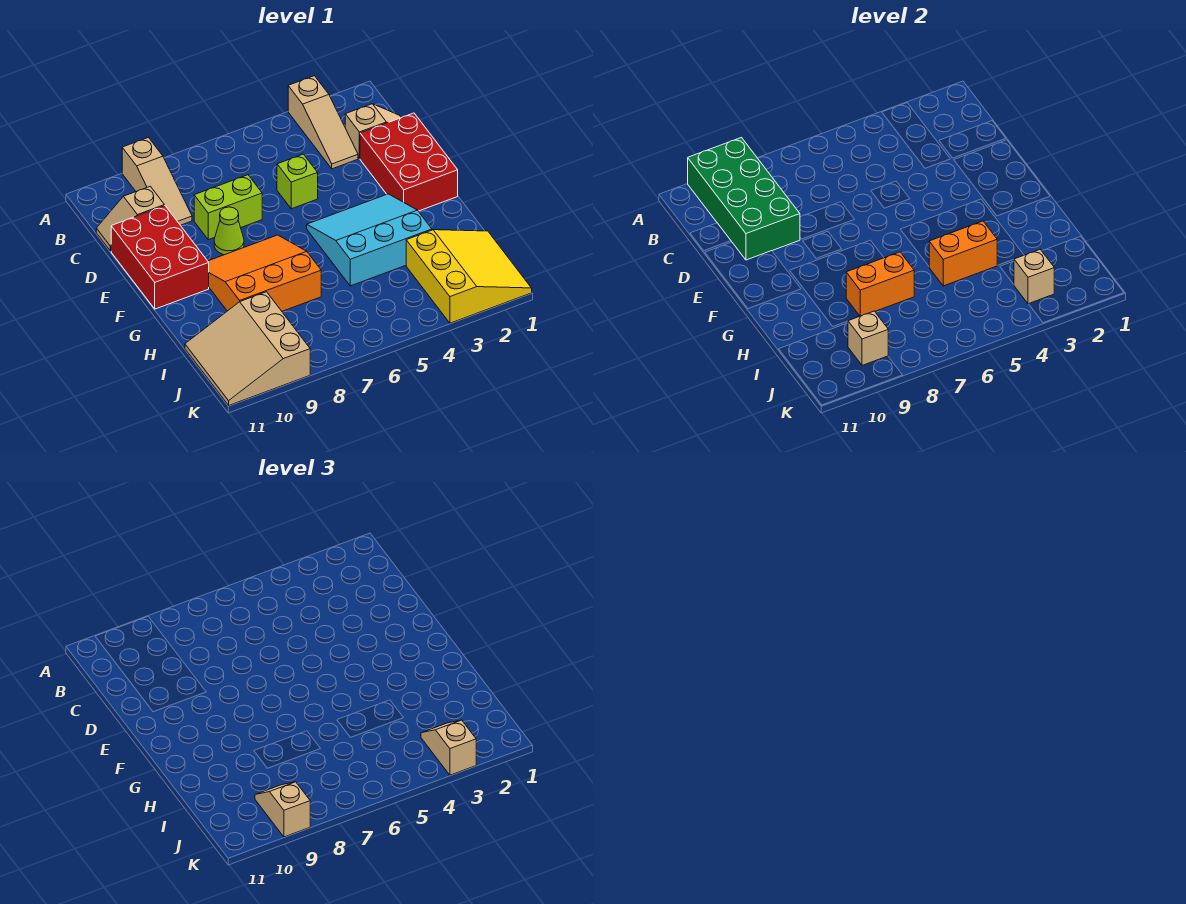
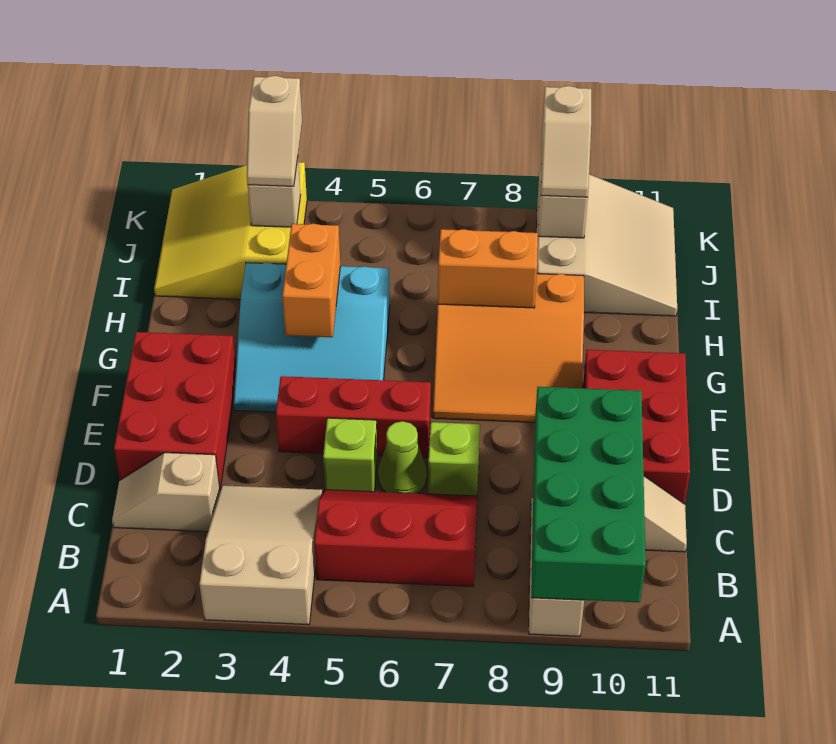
tan 1x3 slope [288,76,358,169] -> tan 2x3 slope [199,485,322,625]
none -> red 2x3 slope [314,490,477,587]
lime 1x2 brick [194,175,262,240] -> lime 1x1 brick [428,422,480,496]
none -> red 1x3 brick [276,376,431,458]
lime 1x1 cone [214,207,244,255] -> lime 1x1 cone moved to [378,421,427,493]
orange 1x2 brick [929,221,997,286] -> orange 1x2 brick turned to [282,224,340,337]

